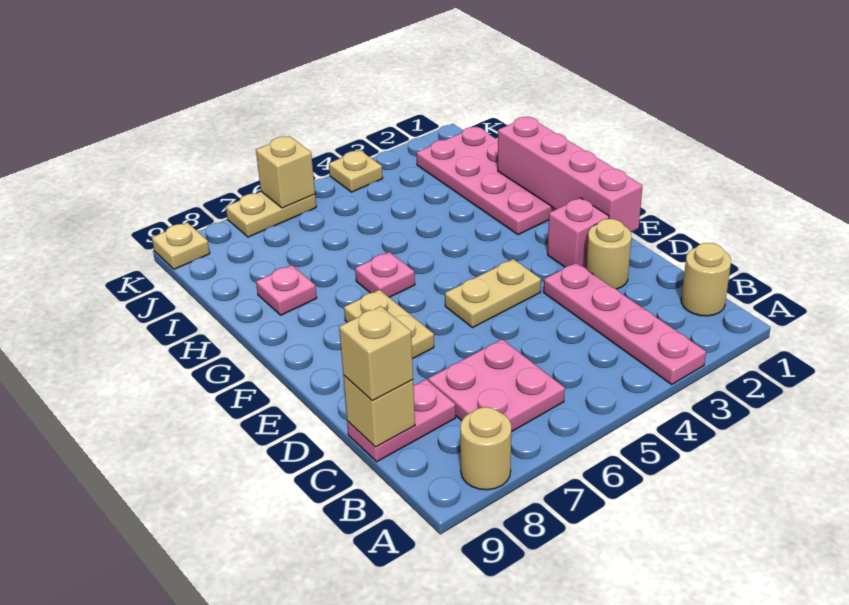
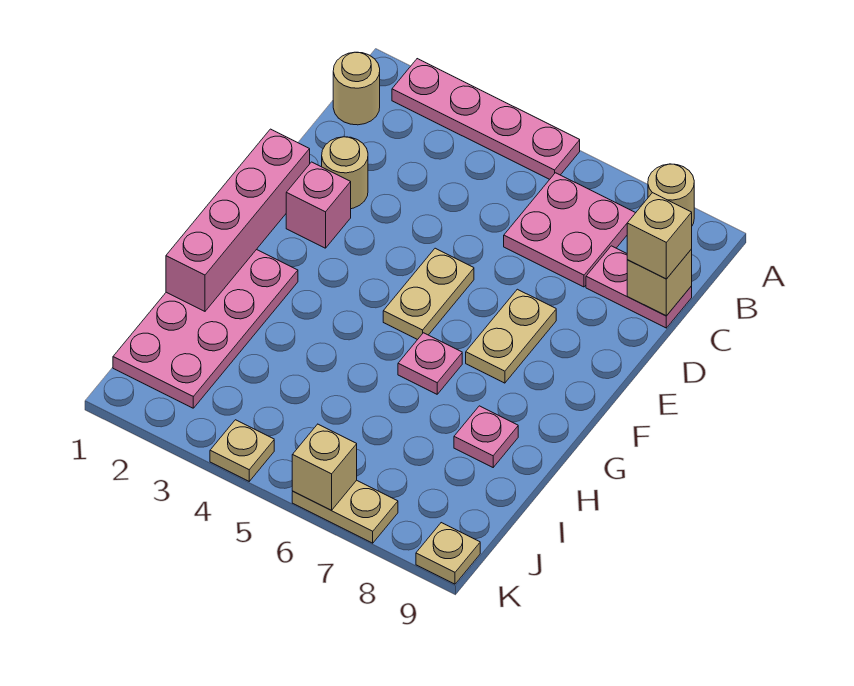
pink 1x4 plate [544,263,706,384] -> pink 1x4 plate turned to [392,59,580,179]
tan 1x2 plate [445,259,541,328] -> tan 1x2 plate turned to [383,248,474,340]

